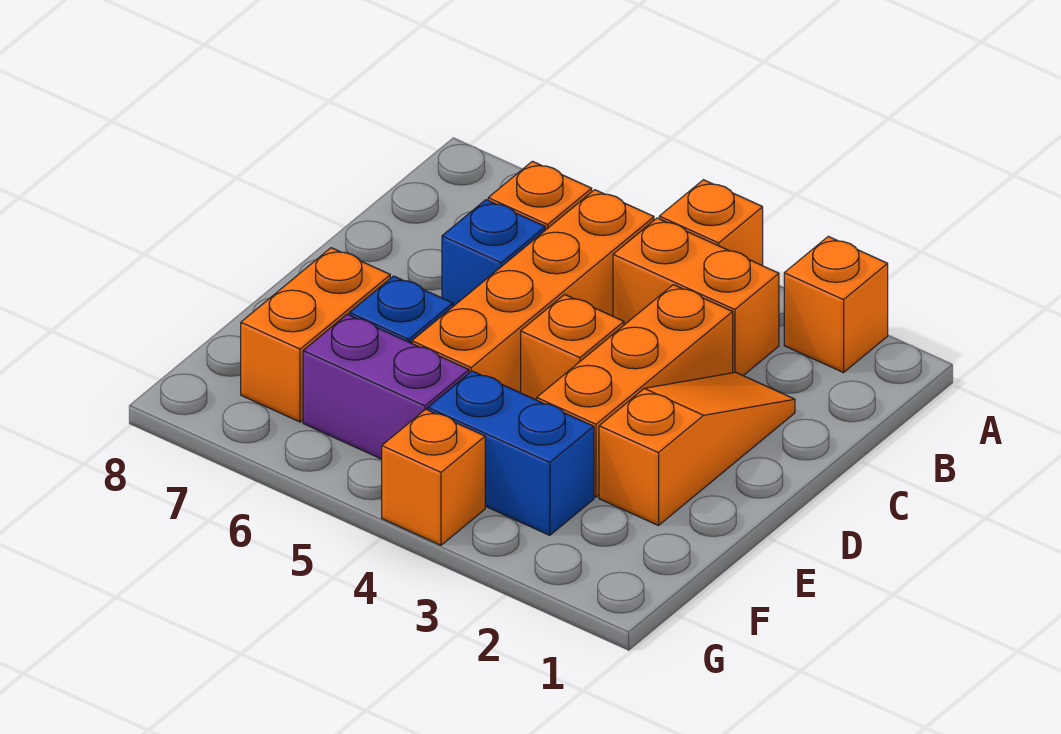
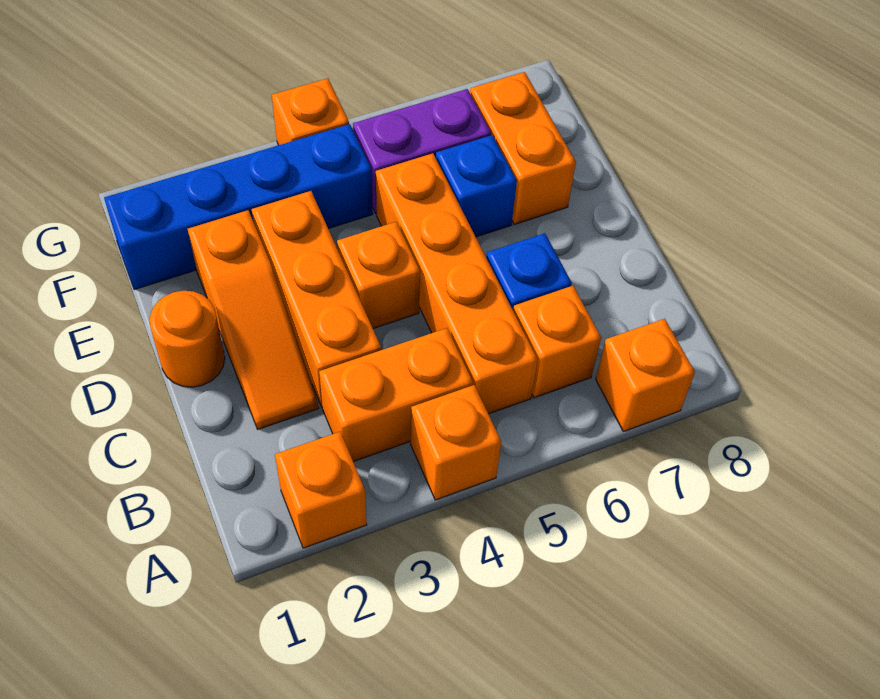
none -> orange 1x1 brick [596,319,695,431]
none -> orange 1x1 round brick [149,291,225,387]
blue 1x2 brick [428,371,594,535] -> blue 1x4 brick [104,124,373,290]

